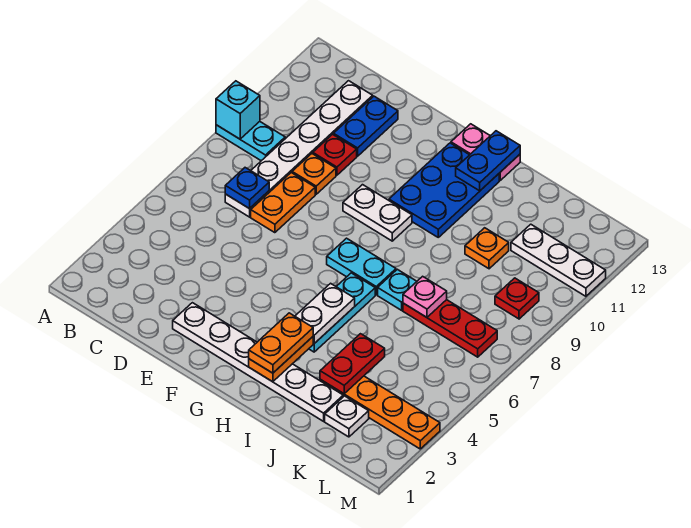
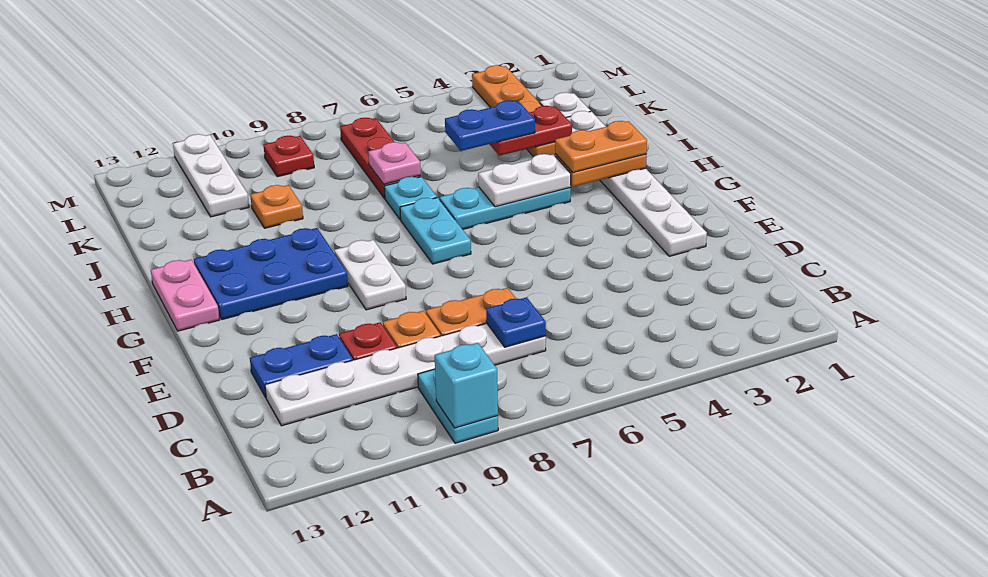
blue 1x2 plate [456,131,520,191] -> blue 1x2 plate moved to [445,100,535,151]

